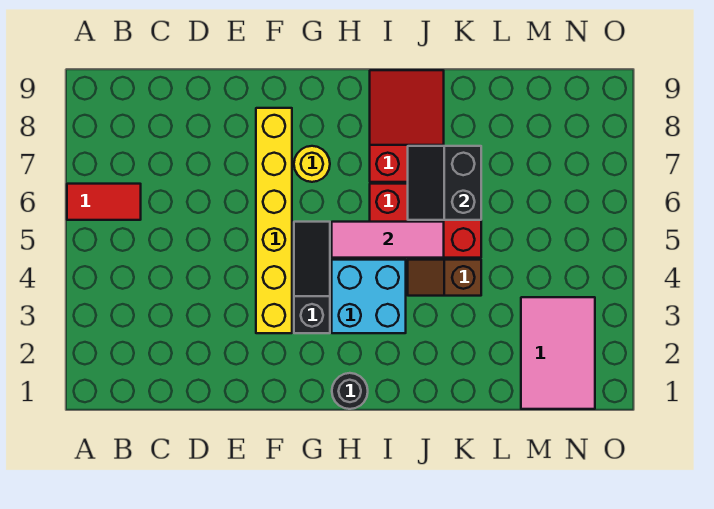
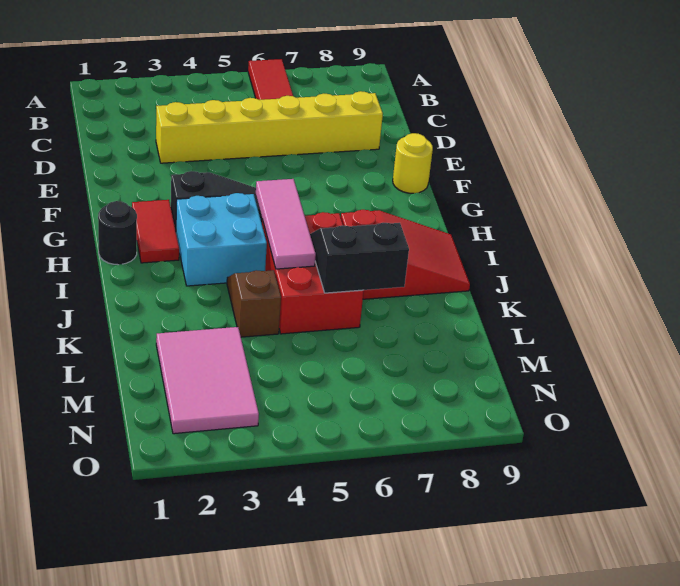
yellow 1x6 brick [256,108,292,333] -> yellow 1x6 brick moved to [156,91,383,163]
none -> red 1x2 tile [132,200,179,263]
yellow 1x1 round brick [294,146,330,182] -> yellow 1x1 round brick moved to [393,133,433,193]
pink 2x3 tile [521,297,595,409] -> pink 2x3 tile turned to [156,327,259,434]

